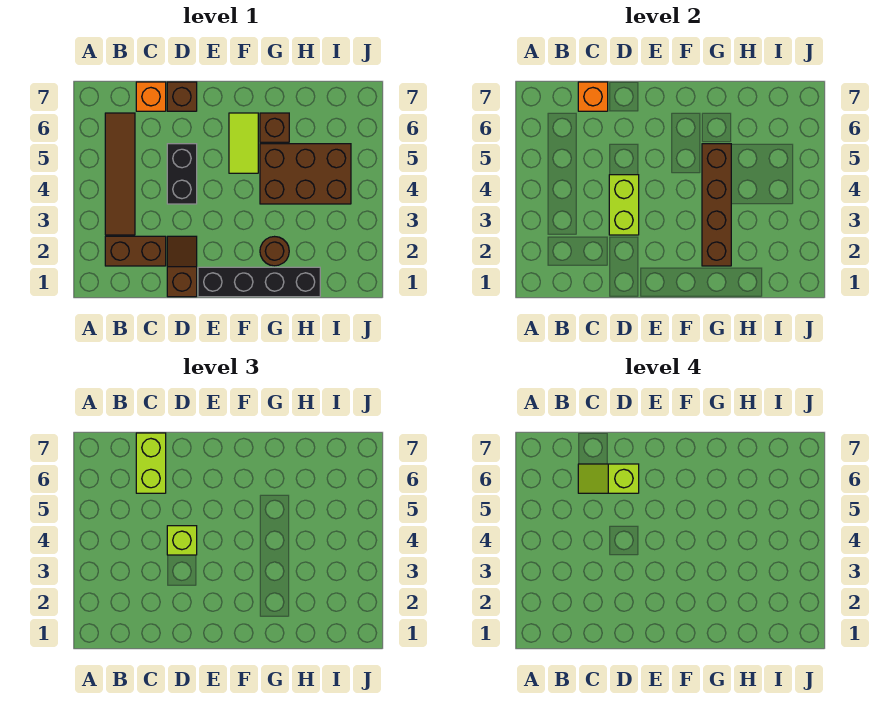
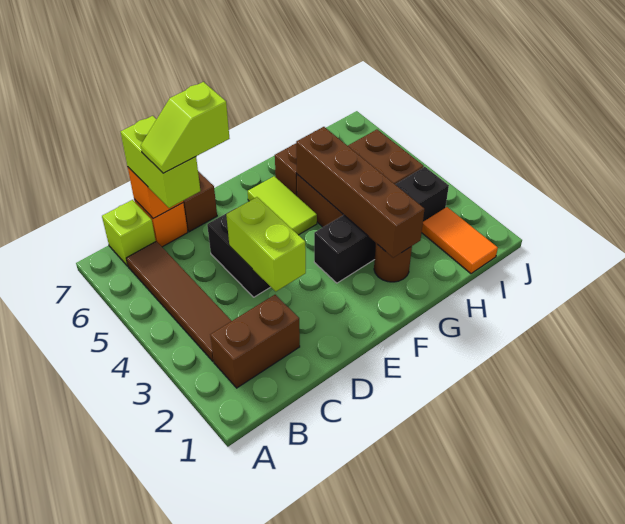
brown 1x2 slope [167,236,197,297] -> none
lime 1x1 brick [167,526,197,555] -> lime 1x1 brick moved to [102,200,156,266]
black 1x4 brick [198,267,320,297] -> black 1x4 brick moved to [314,167,449,283]
none -> orange 1x2 tile [422,207,498,274]

